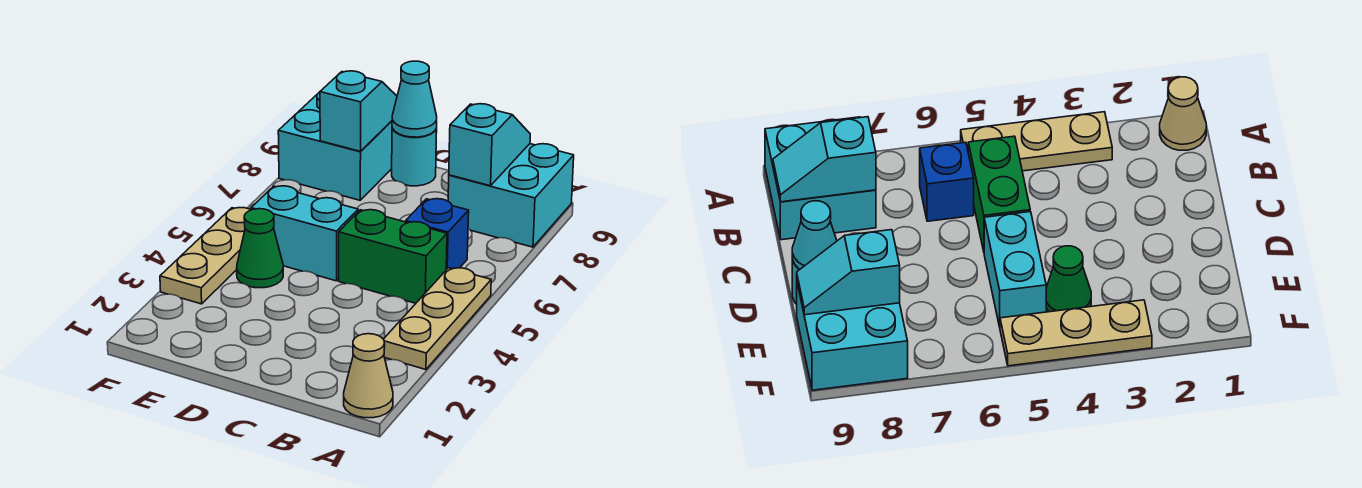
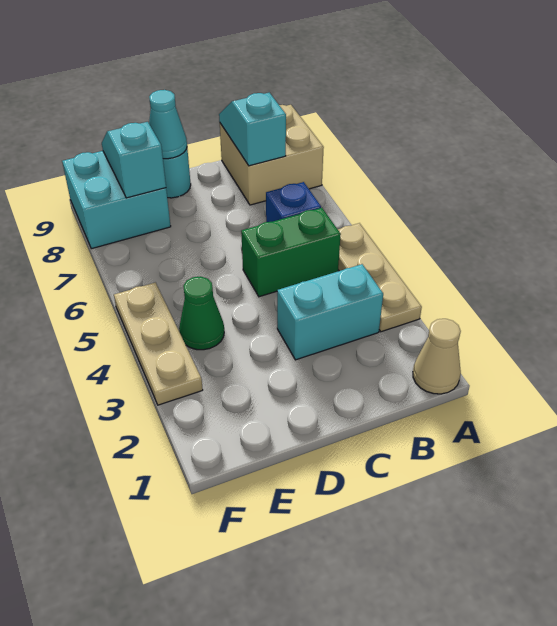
cyan 2x2 brick [448,144,574,247] -> tan 2x2 brick [220,105,324,205]
cyan 1x2 brick [251,186,358,281] -> cyan 1x2 brick moved to [277,264,383,360]

